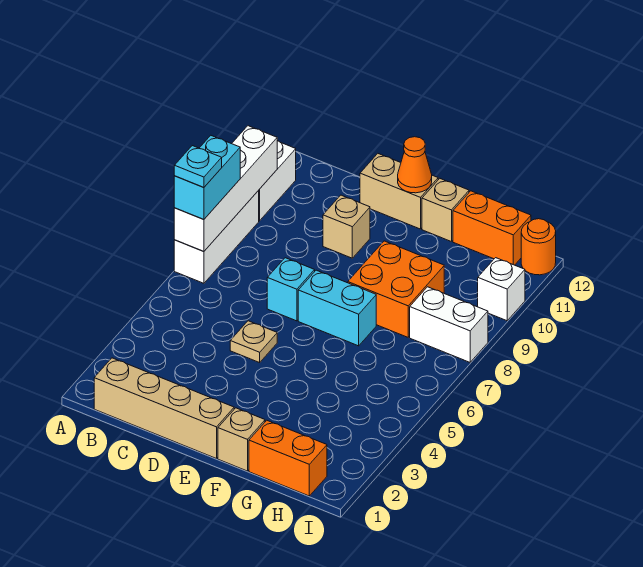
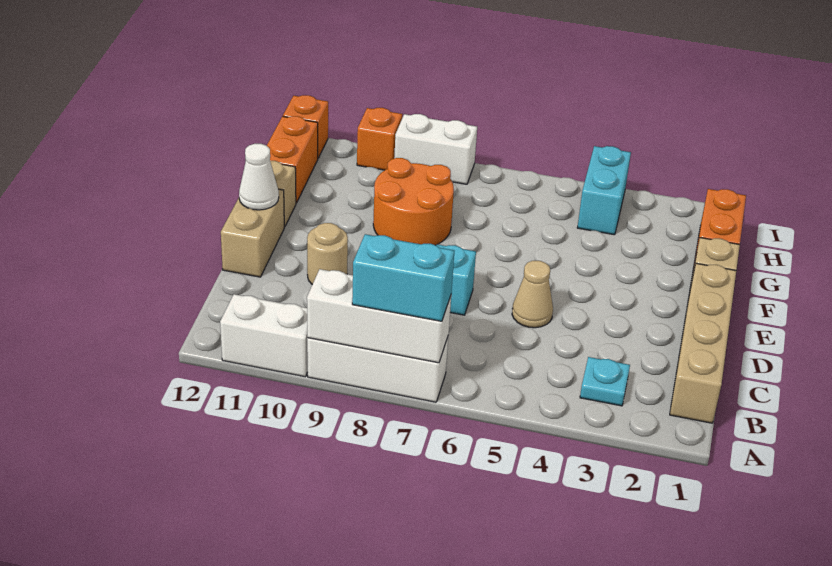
white 1x4 brick [174,126,277,252] -> white 1x3 brick [307,269,451,363]
cyan 1x1 plate [174,146,222,188] -> cyan 1x1 plate moved to [580,357,630,406]
tan 1x1 plate [230,321,277,363] -> tan 1x1 cone [512,261,553,328]
tan 1x1 brick [323,195,370,258] -> tan 1x1 round brick [307,223,348,284]
cyan 1x2 brick [298,270,376,346] -> cyan 1x2 brick moved to [577,146,631,235]
orange 1x1 cone [398,137,432,193] -> white 1x1 cone [239,144,279,210]
orange 2x2 brick [348,241,444,337] -> orange 2x2 round brick [373,158,454,245]
white 1x2 brick [410,287,488,362] -> white 1x2 brick turned to [394,114,477,184]
white 1x1 brick [478,258,525,321] -> orange 1x1 brick [357,108,402,170]
orange 1x1 round brick [521,219,556,275] -> orange 1x1 brick [283,95,328,158]

